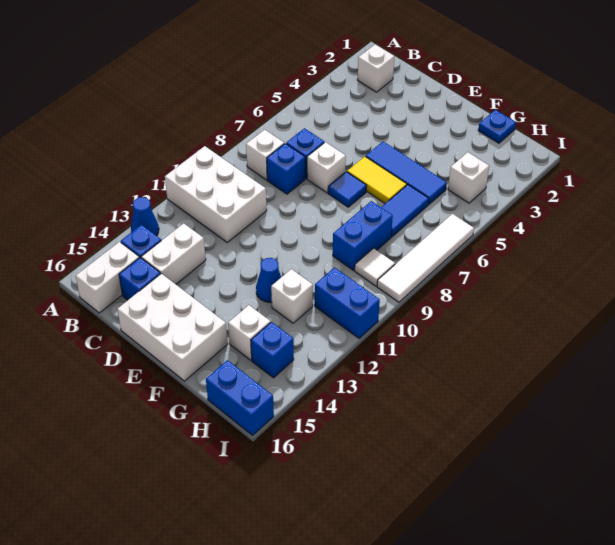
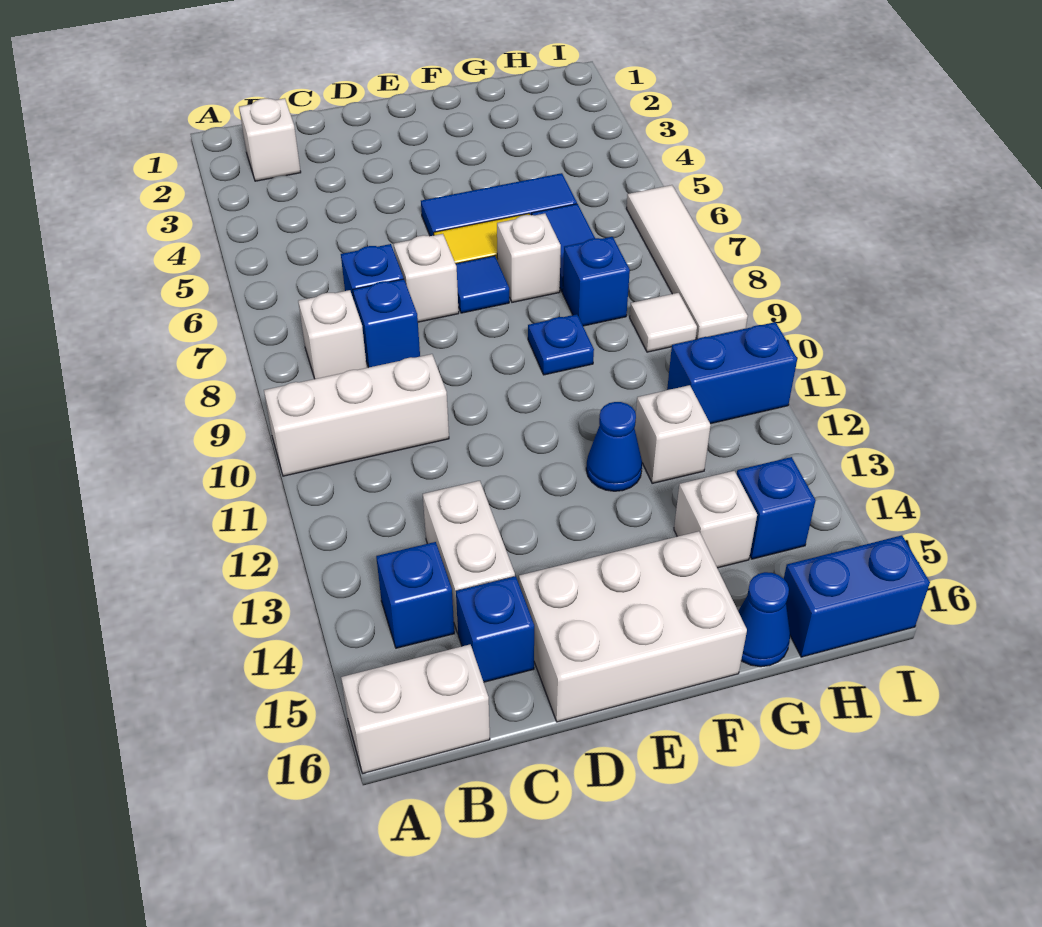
white 2x3 brick [165,146,267,242] -> white 1x3 brick [264,354,449,476]
blue 1x1 cone [131,197,159,236] -> blue 1x1 cone moved to [738,572,790,667]
white 1x2 brick [76,242,139,313] -> white 1x2 brick turned to [341,645,490,773]
blue 1x1 plate [478,110,516,143] -> blue 1x1 plate moved to [528,314,594,375]
blue 1x2 brick [333,201,393,270] -> blue 1x1 brick [563,237,630,326]
white 1x1 brick [448,152,489,203] -> white 1x1 brick moved to [497,213,561,302]

